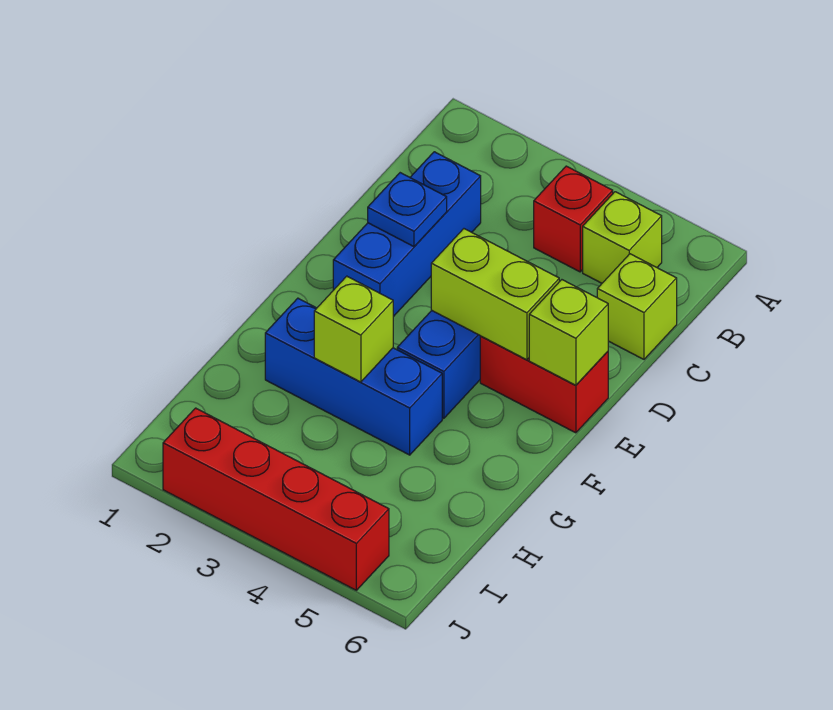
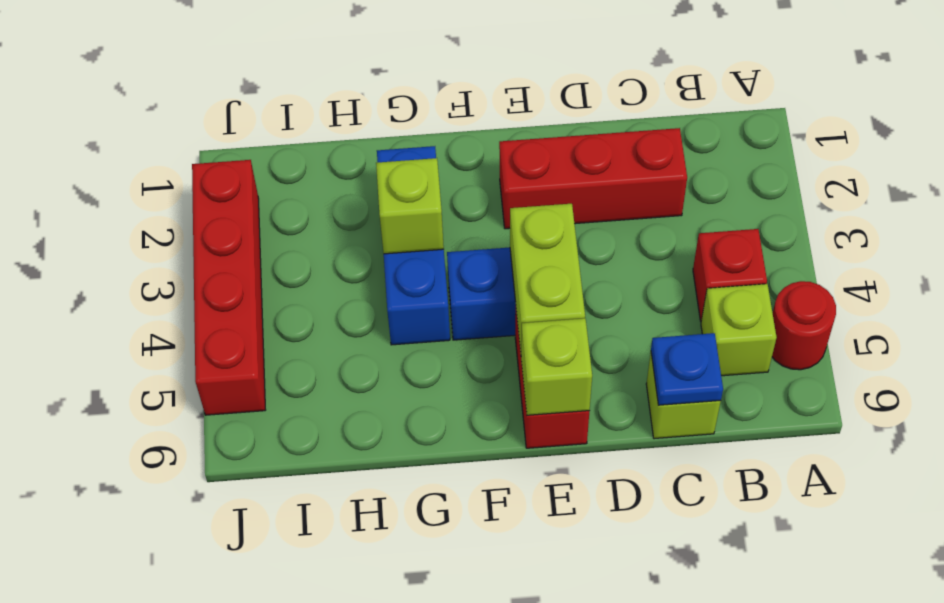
none -> red 1x1 round brick [772,281,836,370]
blue 1x3 brick [333,152,481,317] -> red 1x3 brick [499,128,687,229]
blue 1x1 plate [368,173,447,247] -> blue 1x1 plate moved to [651,333,723,405]

